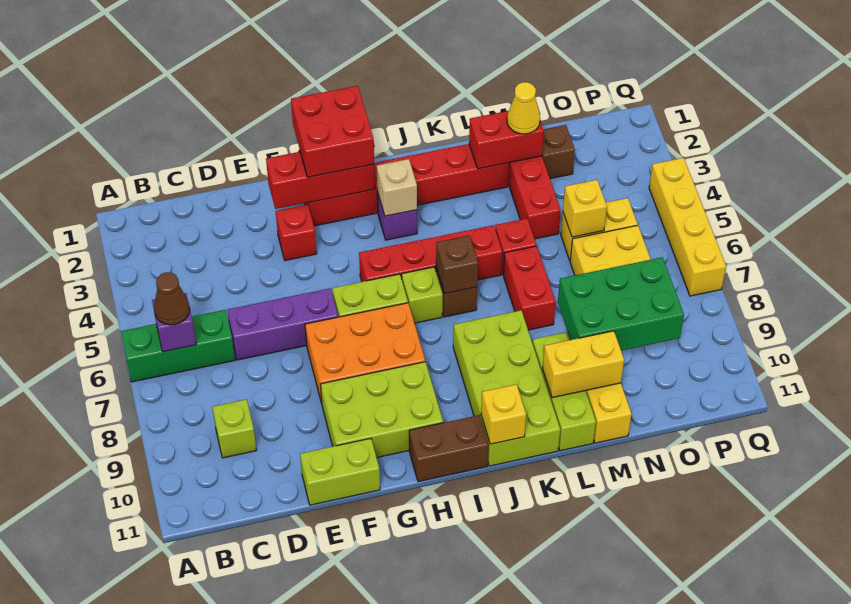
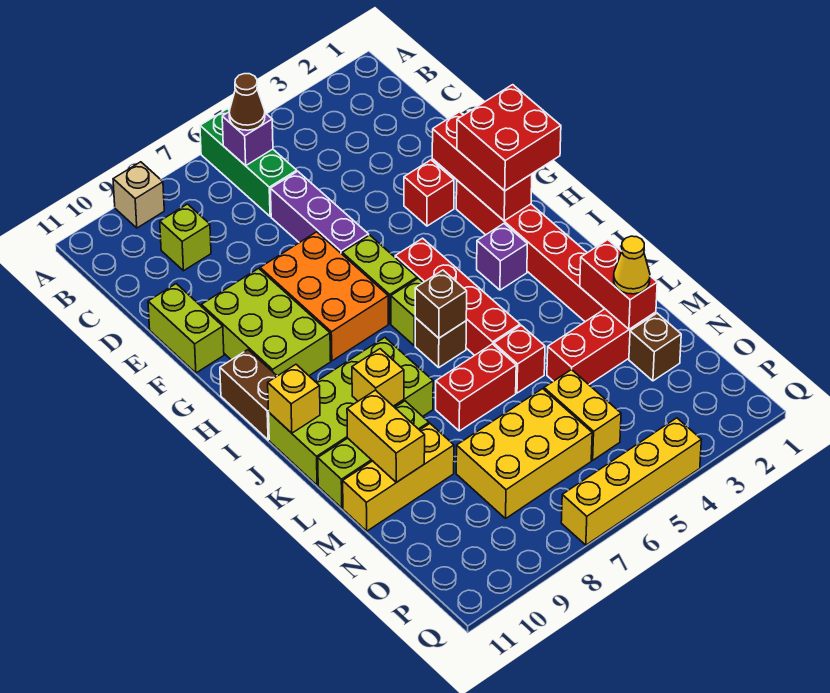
tan 1x1 brick [377,159,417,216] -> tan 1x1 brick moved to [113,162,164,228]
green 2x3 brick [558,257,684,351] -> none
yellow 1x1 brick [563,180,607,237] -> yellow 1x1 brick moved to [352,349,404,406]

